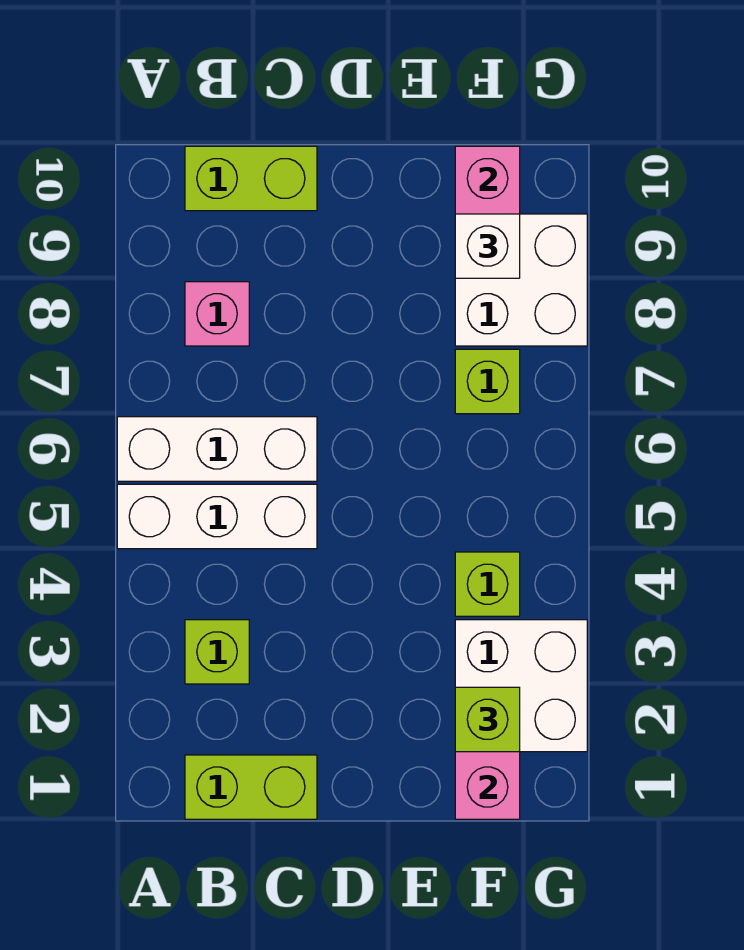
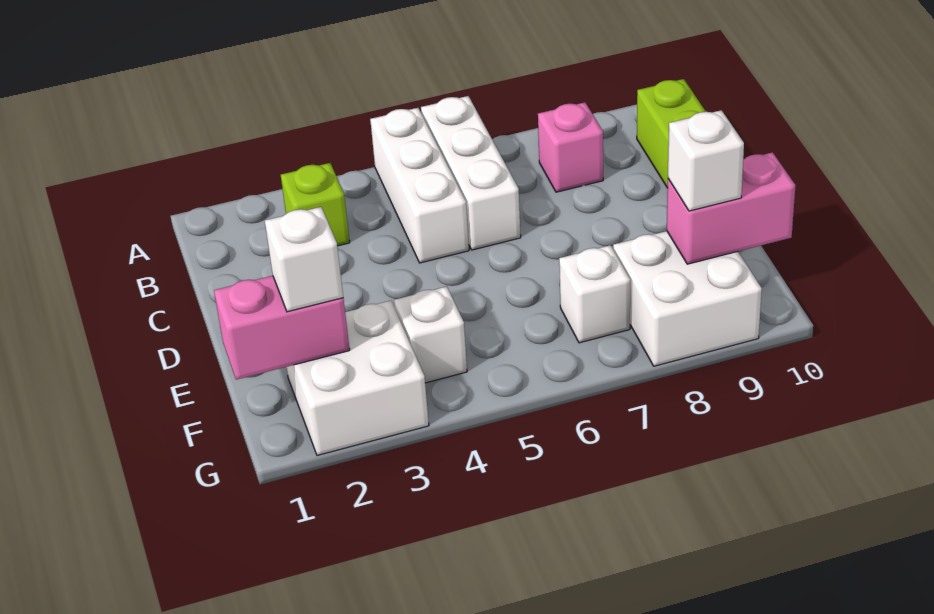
lime 1x2 brick [185,755,317,819] -> none
lime 1x1 brick [455,687,520,752] -> white 1x1 brick [265,207,343,312]
lime 1x1 brick [455,552,520,616] -> white 1x1 brick [394,287,467,383]
lime 1x1 brick [455,349,520,414] -> white 1x1 brick [559,245,630,343]

